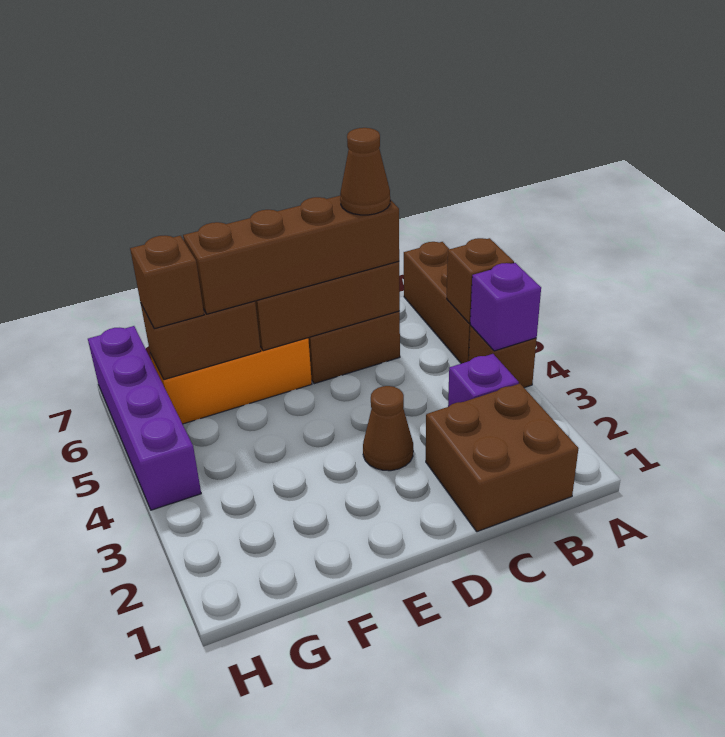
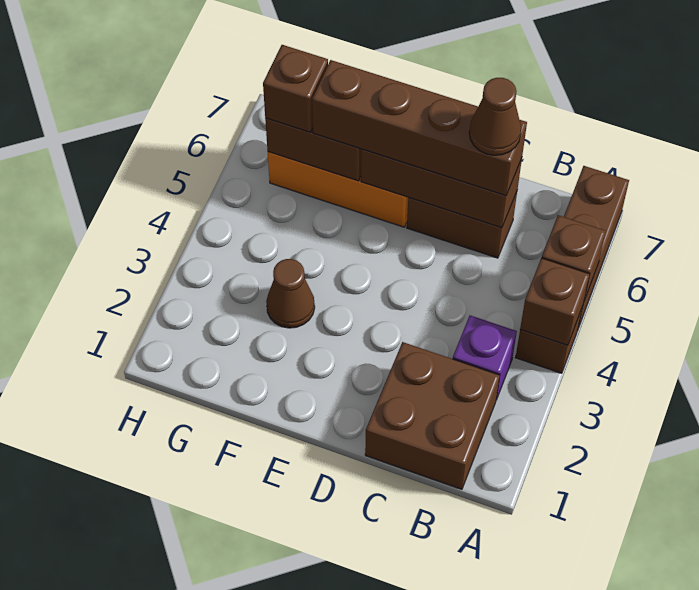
purple 1x1 brick [470,263,541,351] -> brown 1x1 brick [520,258,590,346]
brown 1x1 cone [363,386,413,471] -> brown 1x1 cone moved to [266,259,315,328]
purple 1x4 brick [88,326,201,510] -> none

